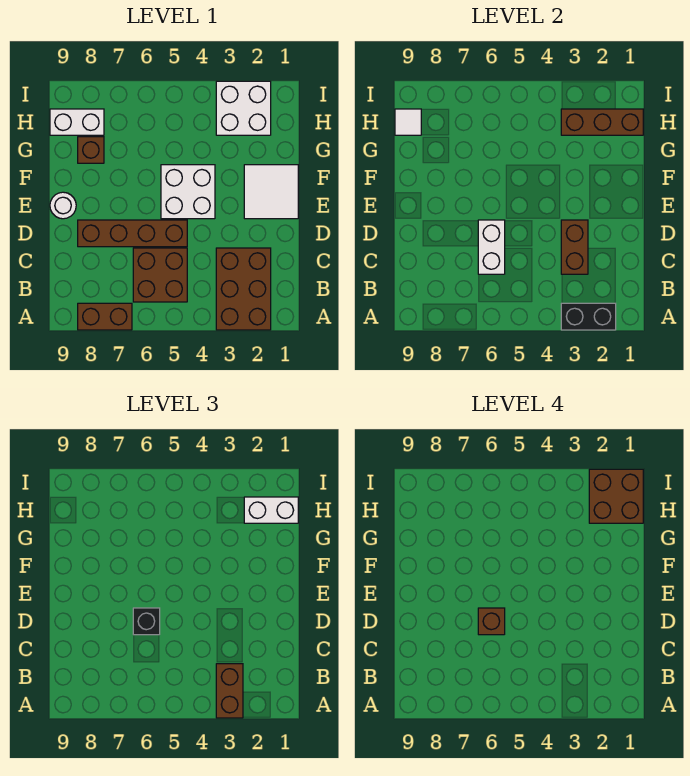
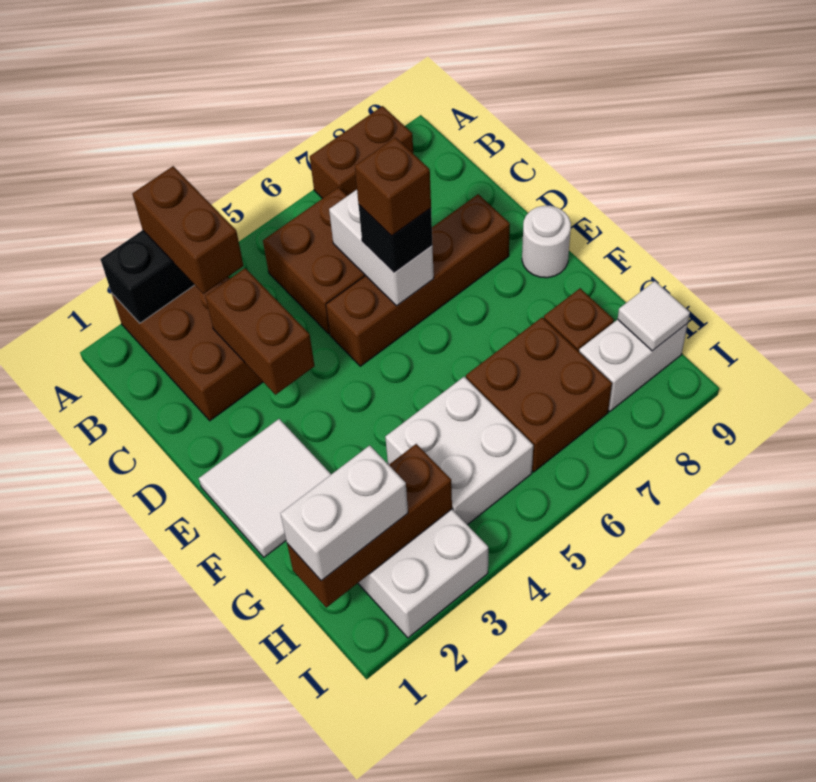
white 2x2 brick [161,165,215,219] -> white 2x2 brick moved to [385,377,533,525]
brown 2x2 brick [589,469,643,523] -> brown 2x2 brick moved to [466,317,612,472]

